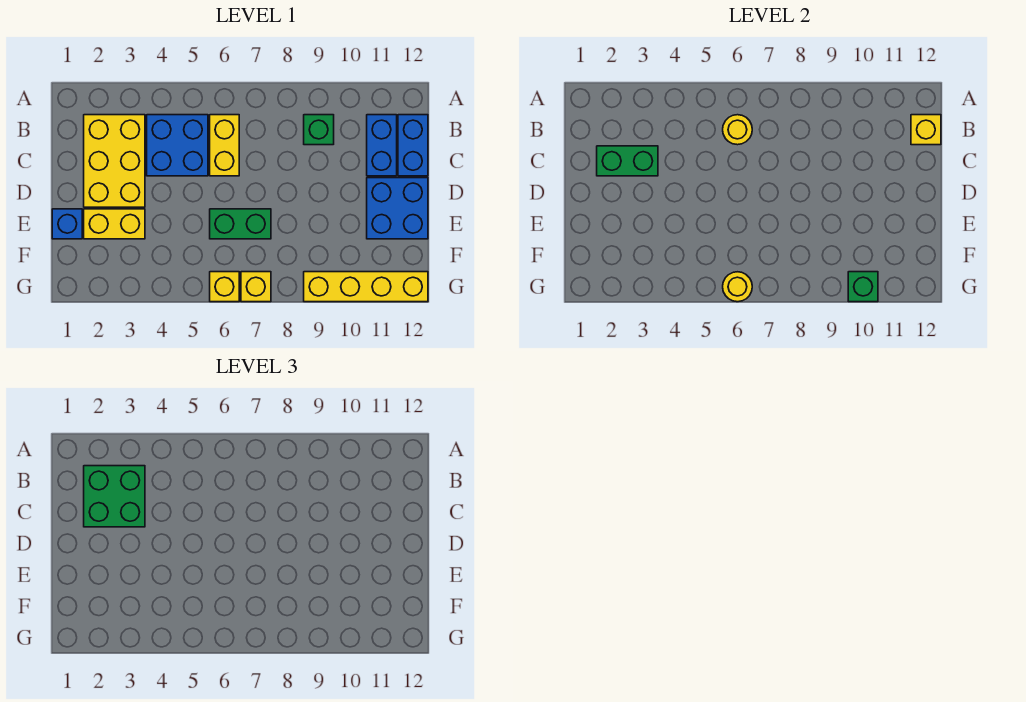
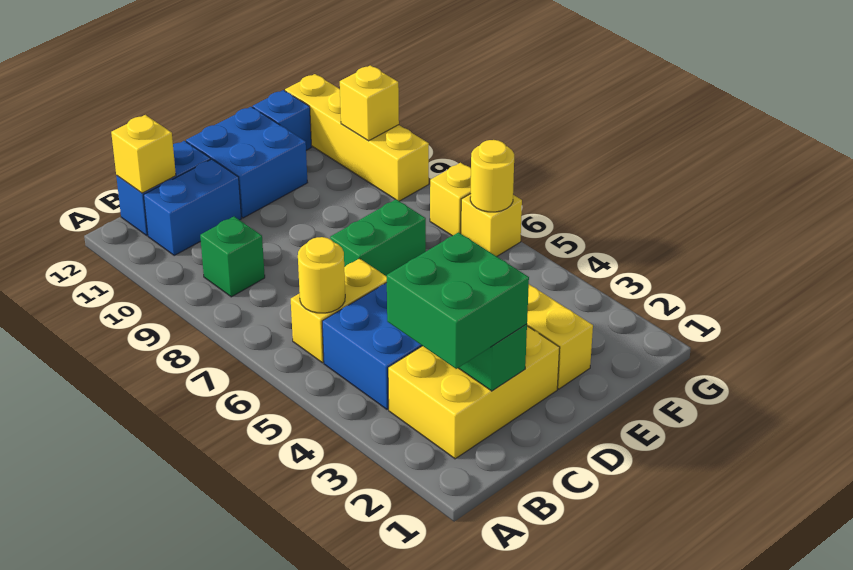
blue 1x1 brick [52,209,82,239] -> blue 1x1 brick moved to [253,90,311,150]
green 1x2 brick [210,209,271,239] -> green 1x2 brick turned to [330,199,426,276]
green 1x1 brick [848,272,878,302] -> yellow 1x1 brick [340,65,399,141]

